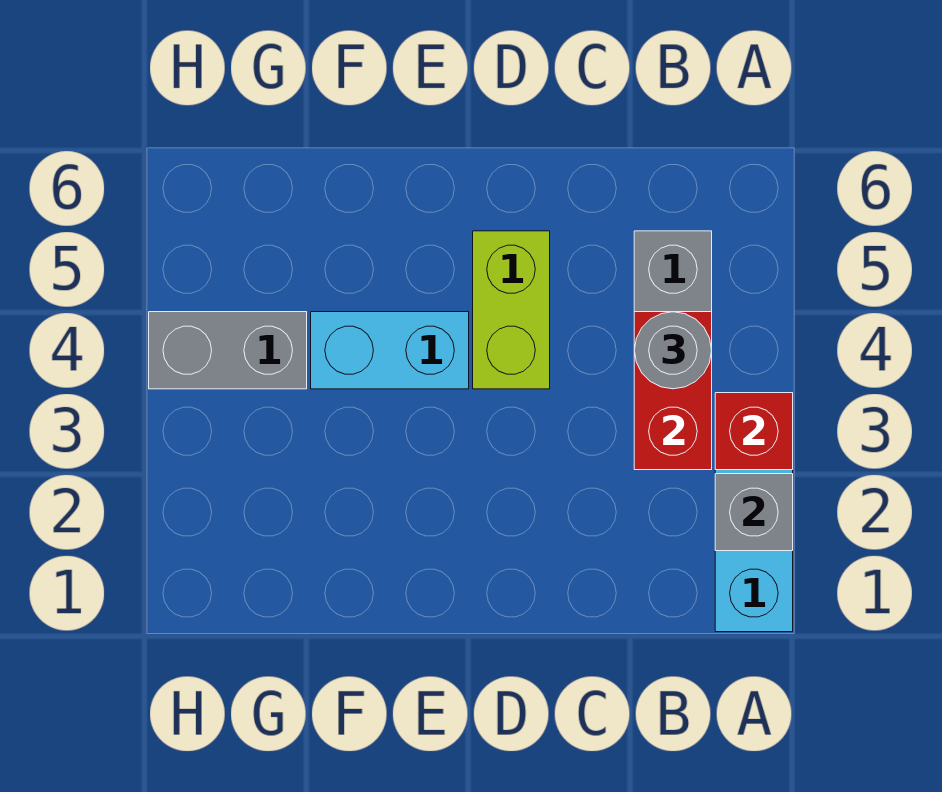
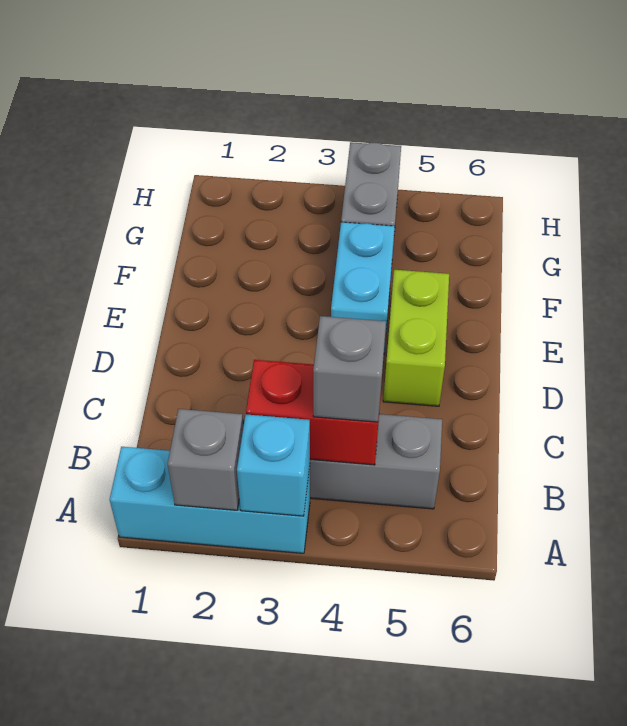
red 1x1 brick [715,393,793,470] -> cyan 1x1 brick [237,414,310,516]
grey 1x1 round brick [635,312,712,389] -> grey 1x1 brick [313,316,386,422]
lime 1x2 brick [473,231,550,389] -> lime 1x2 brick turned to [383,270,449,406]

